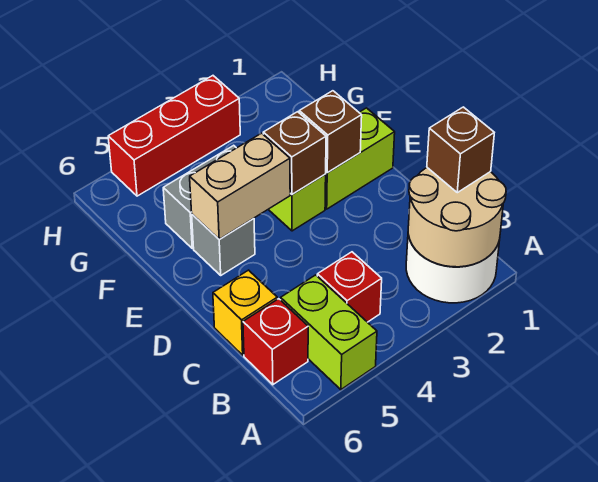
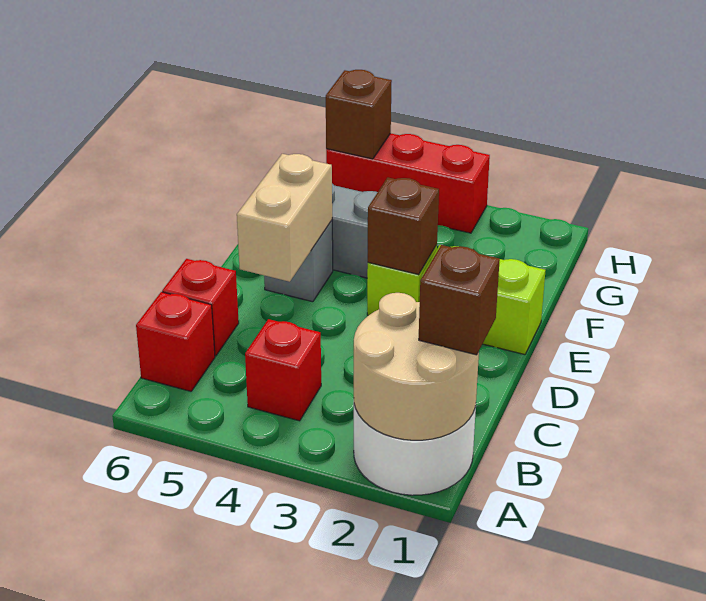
lime 1x2 brick [281,275,377,390] -> none
yellow 1x1 brick [213,270,277,355] -> red 1x1 brick [162,259,239,356]
brown 1x1 brick [299,91,362,172] -> brown 1x1 brick moved to [326,70,392,159]
tan 1x2 brick [190,133,290,239] -> tan 1x2 brick turned to [237,154,332,282]

